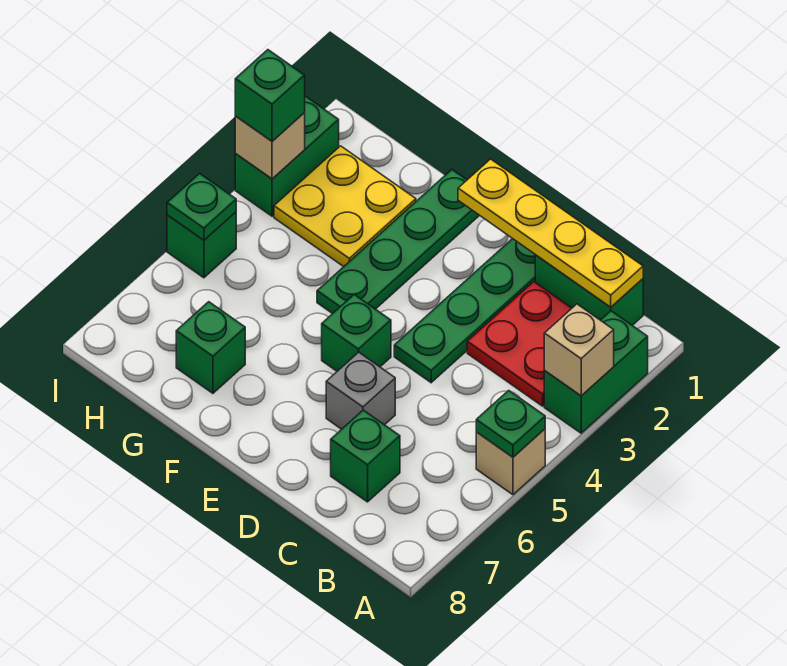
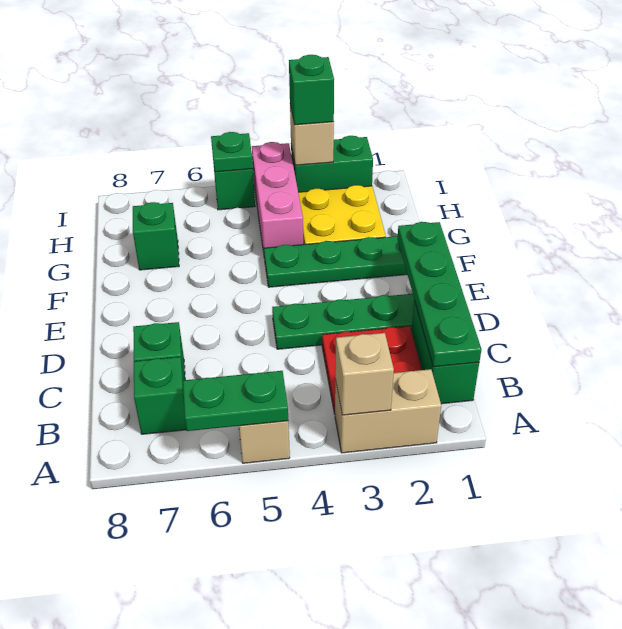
green 1x2 brick [544,311,648,433] -> tan 1x2 brick [335,369,441,453]
green 1x1 plate [476,390,545,457] -> green 1x2 plate [183,371,288,431]
yellow 1x4 plate [458,159,643,307] -> green 1x4 plate [397,222,481,367]
grey 1x1 brick [326,352,395,429] -> none
green 1x1 brick [322,294,391,371] -> green 1x1 brick moved to [134,357,187,434]
none -> pink 1x3 brick [252,142,303,252]

